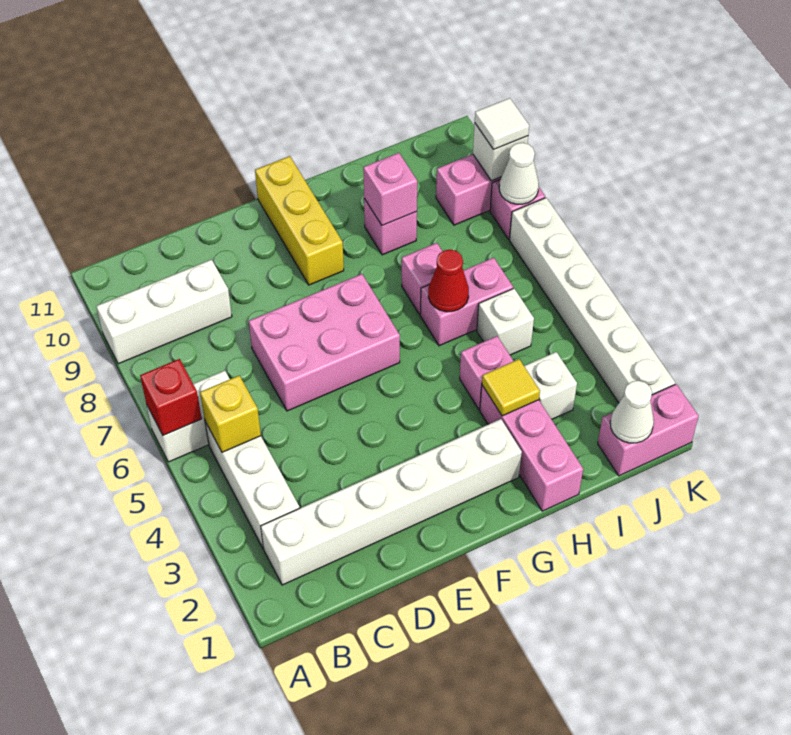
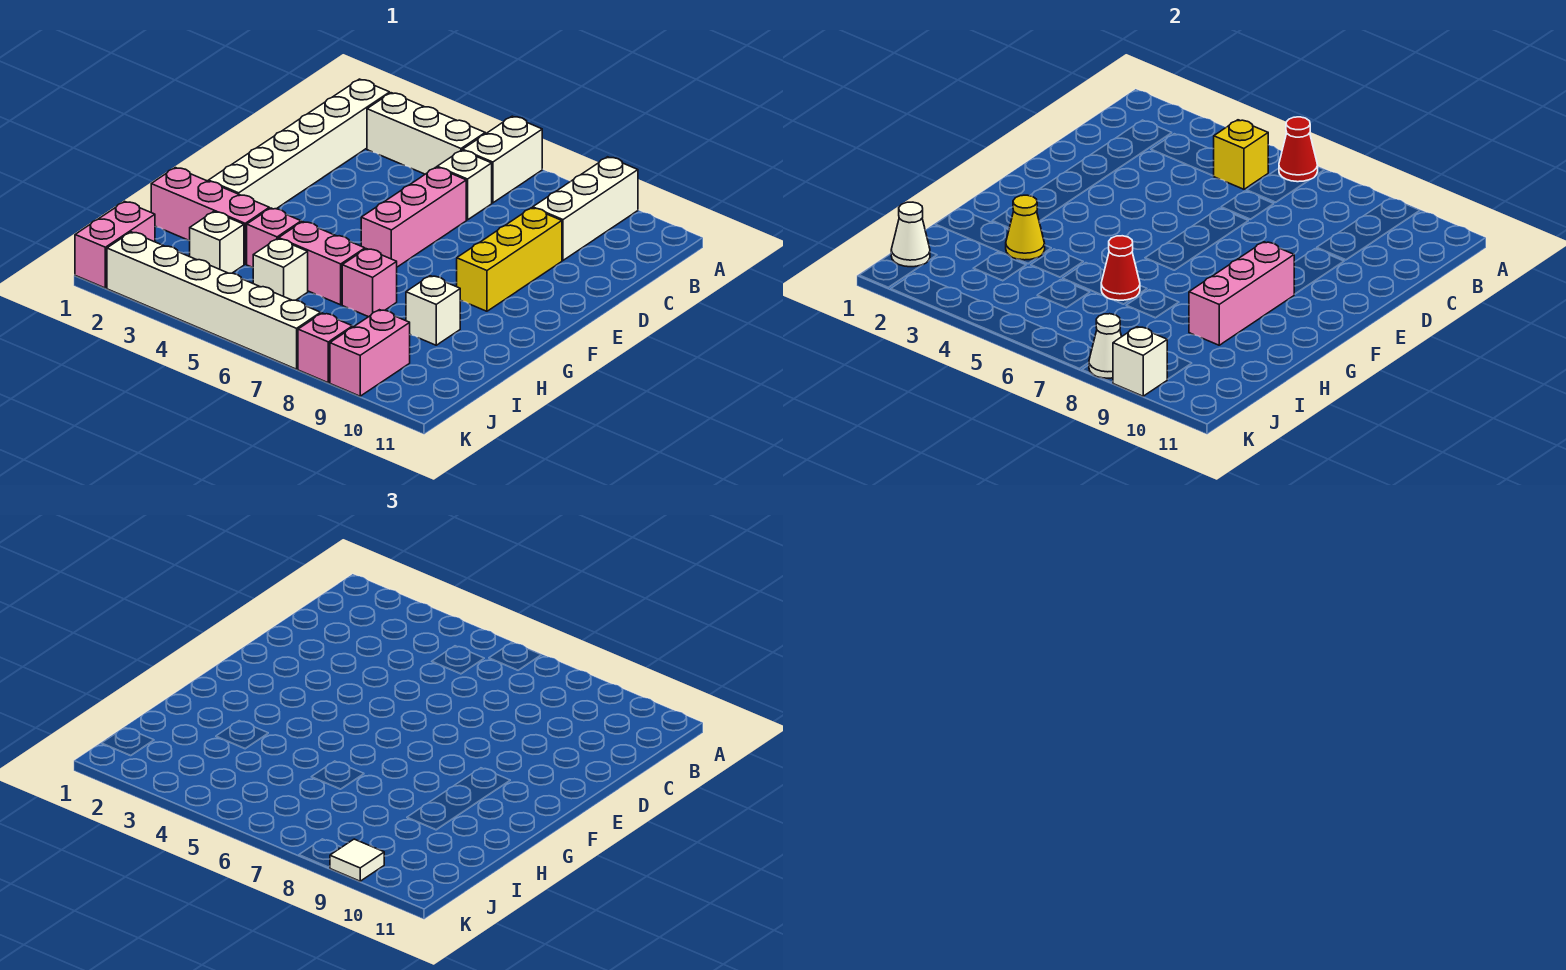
red 1x1 brick [140,359,202,435] -> red 1x1 cone [1279,117,1318,182]
none -> white 1x1 brick [437,150,492,220]
pink 2x3 brick [249,274,400,411] -> pink 1x3 brick [361,167,466,267]
yellow 1x3 brick [255,156,344,285] -> yellow 1x3 brick turned to [457,208,562,311]
yellow 1x1 tile [482,359,540,416] -> yellow 1x1 cone [1006,195,1045,260]
pink 1x2 brick [420,258,513,346] -> pink 1x2 brick turned to [279,222,365,305]
pink 1x1 brick [364,198,417,255] -> white 1x1 brick [406,276,461,345]
pink 1x1 brick [363,153,417,225] -> pink 1x3 brick [1189,242,1294,345]

